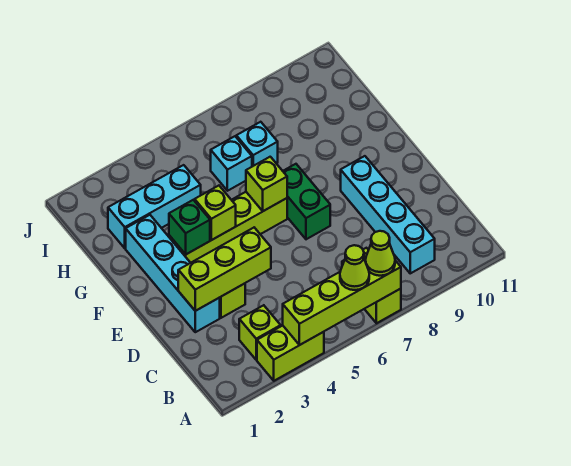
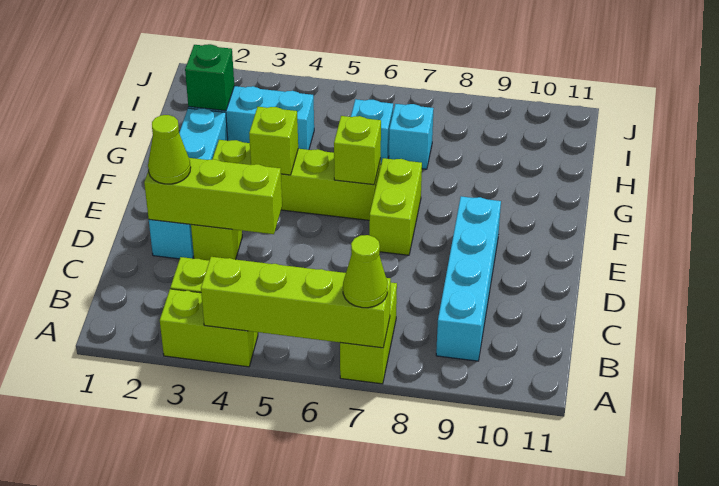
lime 1x1 cone [340,245,369,290] -> lime 1x1 cone moved to [148,115,191,184]
green 1x2 brick [283,164,330,239] -> lime 1x2 brick [369,158,422,255]
green 1x1 brick [169,200,210,254] -> green 1x1 brick moved to [185,44,234,111]

